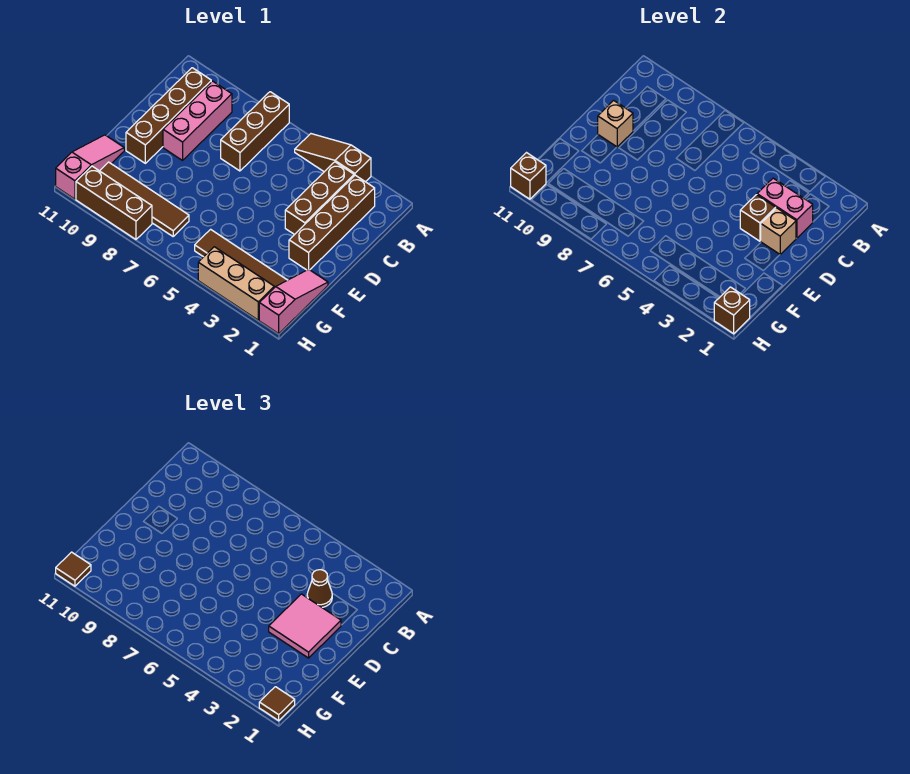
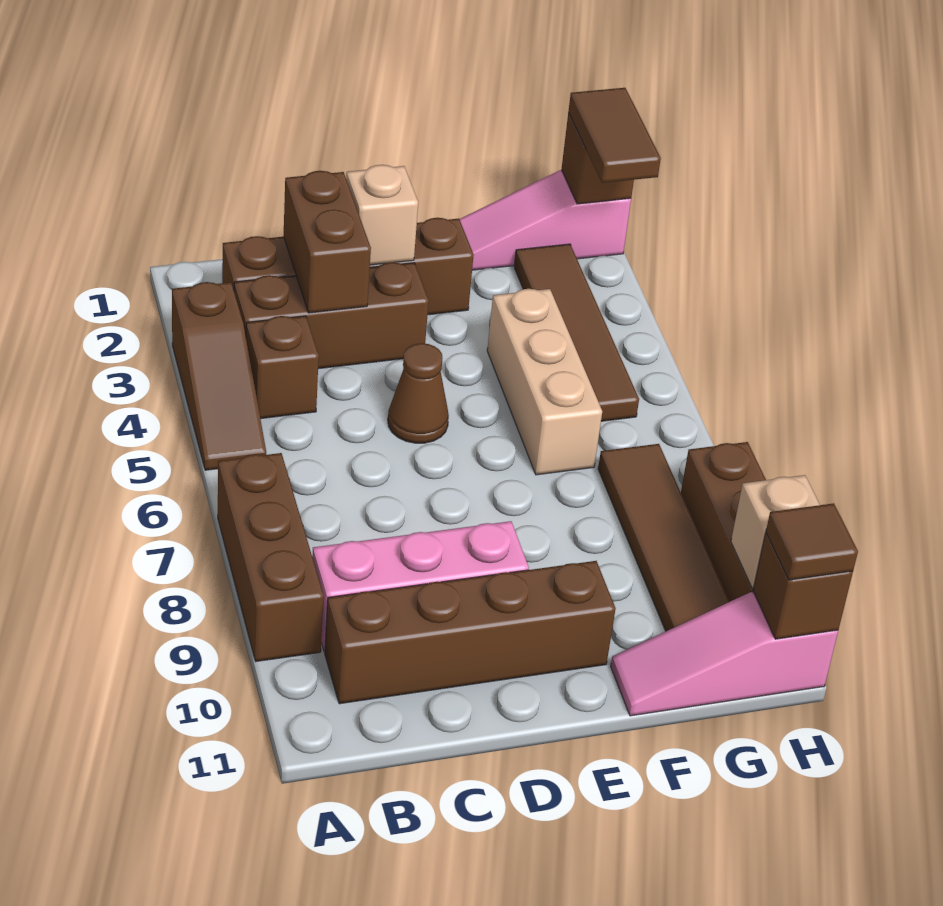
brown 1x3 brick [221,92,289,171] -> brown 1x3 brick turned to [218,453,324,661]
pink 1x2 brick [757,178,813,238] -> brown 1x2 brick [284,171,371,313]
brown 1x1 cone [307,570,332,607] -> brown 1x1 cone moved to [388,343,449,443]
pink 2x2 tile [269,594,341,658] -> none
brown 1x1 brick [740,195,776,241] -> brown 1x1 brick moved to [246,316,319,419]
tan 1x1 brick [598,100,633,147] -> tan 1x1 brick moved to [731,475,820,588]
brown 1x1 tile [259,687,295,721] -> brown 1x2 tile [568,88,661,183]
tan 1x3 brick [198,247,274,320] -> tan 1x3 brick moved to [487,289,602,475]

